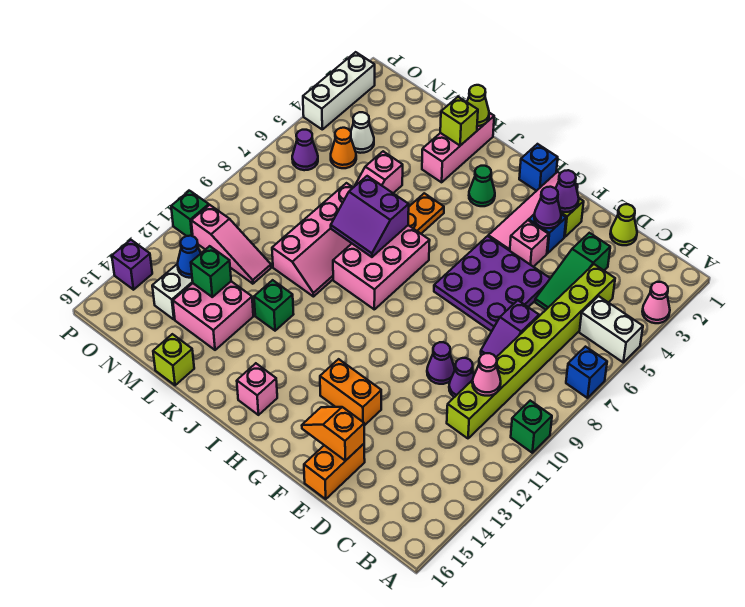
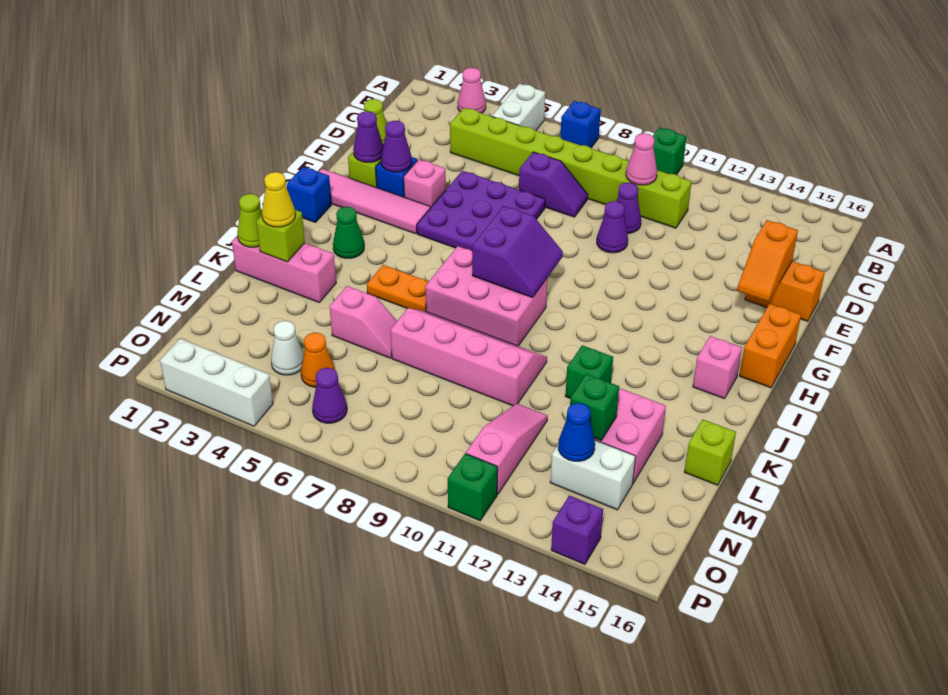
green 1x3 slope [535,233,610,310] -> none
orange 1x2 brick [320,359,381,426] -> orange 1x2 brick moved to [740,304,801,388]
purple 2x2 slope [331,176,409,257] -> purple 2x2 slope moved to [472,206,563,298]
none -> yellow 1x1 cone [262,172,295,227]

